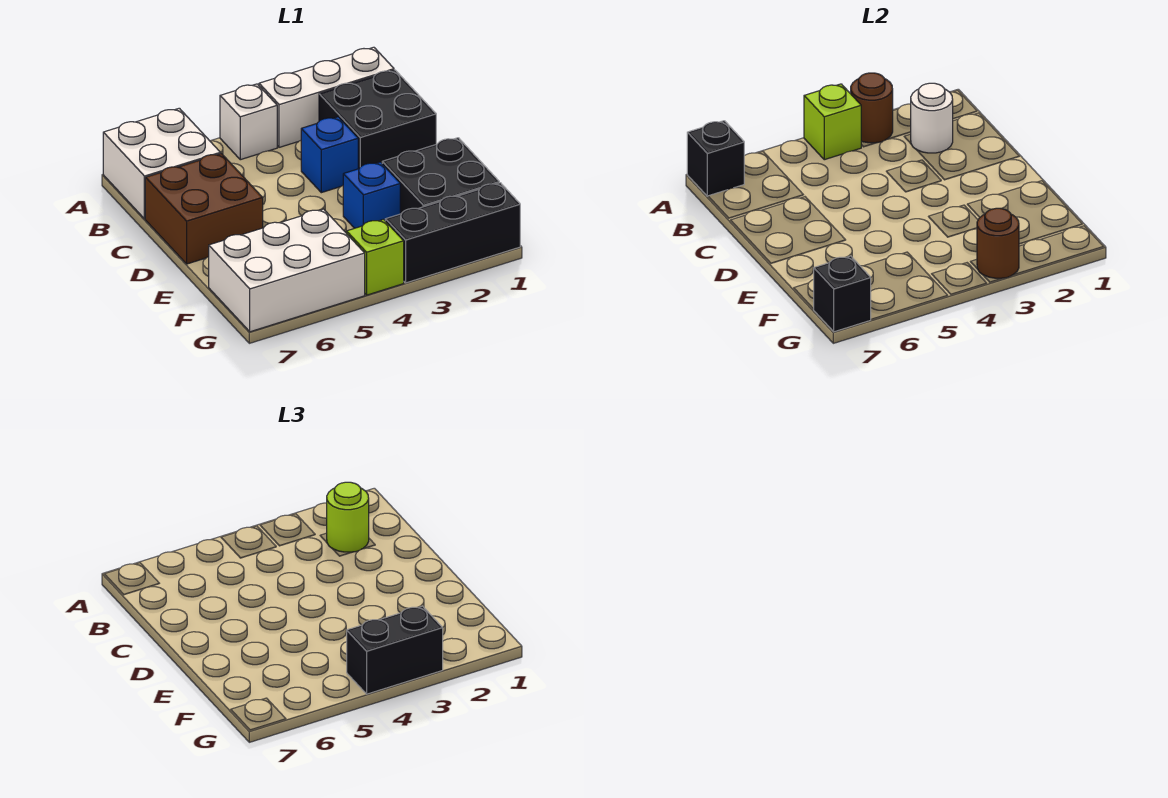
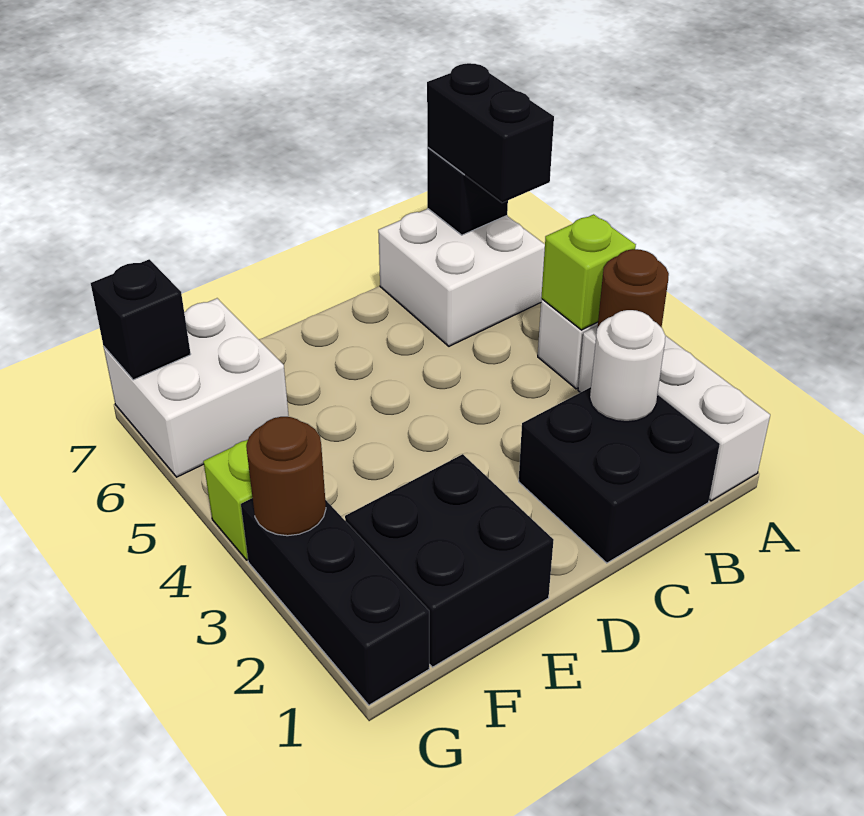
lime 1x1 round brick [327,482,369,552] -> none
blue 1x1 brick [301,117,358,193] -> none
brown 2x2 brick [145,154,263,264] -> none
blue 1x1 brick [343,162,400,228] -> none
white 2x3 brick [209,209,365,332] -> white 2x2 brick [104,298,289,477]
black 1x2 brick [347,606,443,694] -> black 1x2 brick moved to [427,63,554,203]

